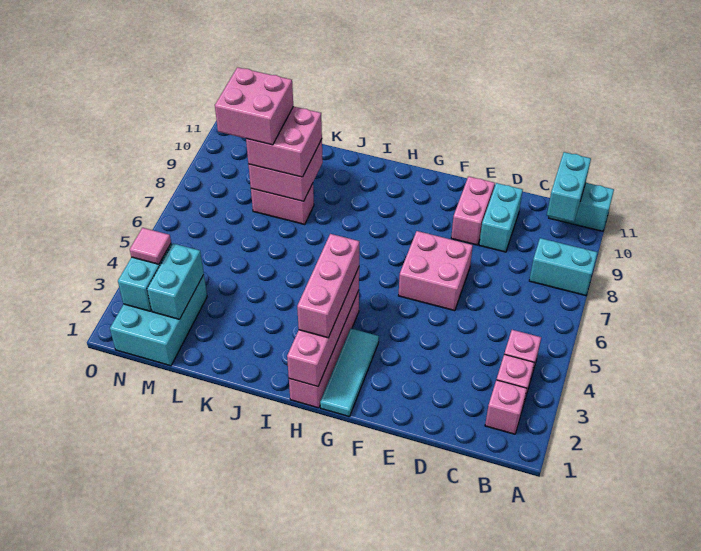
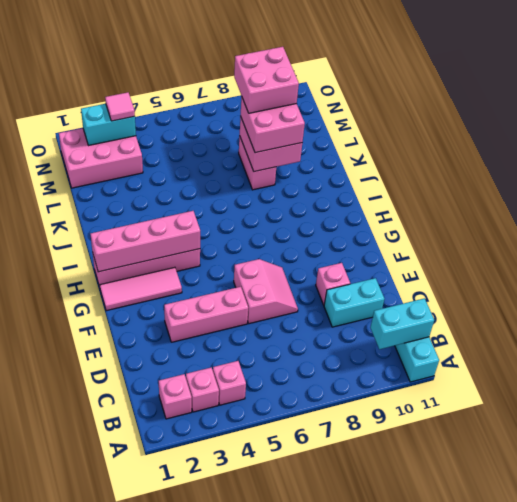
cyan 1x2 brick [529,238,598,296] -> none
pink 2x2 brick [398,231,473,311] -> pink 2x2 slope [234,259,298,324]
pink 1x2 brick [451,176,495,245] -> pink 1x1 brick [316,263,350,305]
cyan 1x3 tile [320,329,379,417] -> pink 1x3 tile [100,267,182,311]
pink 1x3 brick [297,234,359,338] -> pink 1x3 brick moved to [164,287,248,342]
cyan 2x3 brick [110,275,207,366] -> pink 2x3 brick [59,128,143,188]
cyan 1x2 brick [147,244,204,319] -> none

